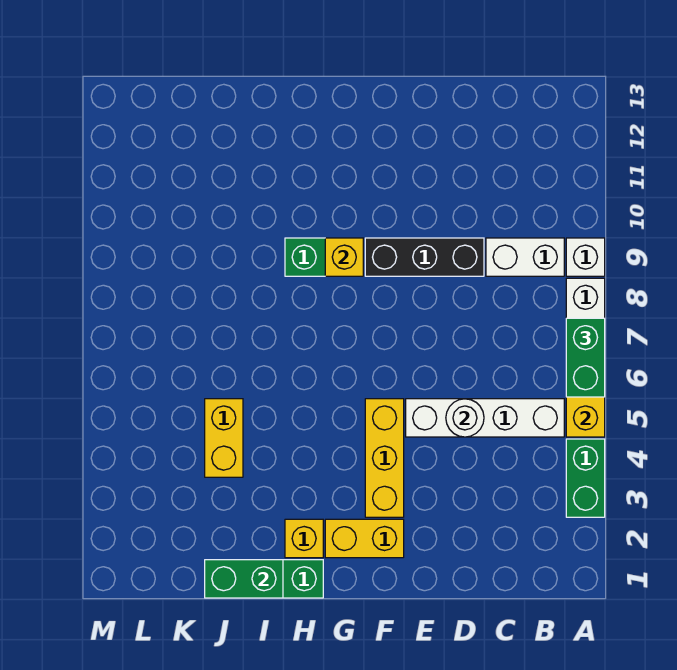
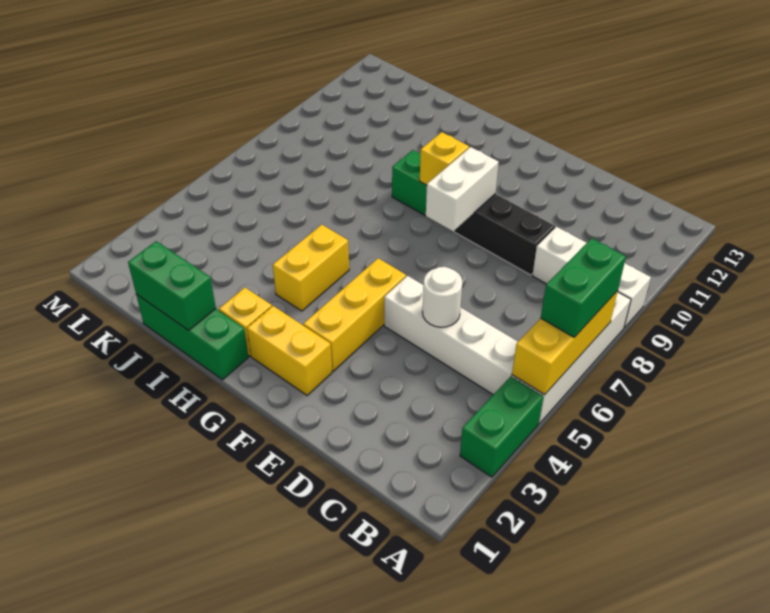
none -> white 1x2 brick [426,147,499,231]
yellow 1x2 brick [205,399,243,477] -> yellow 1x2 brick moved to [273,225,349,311]

